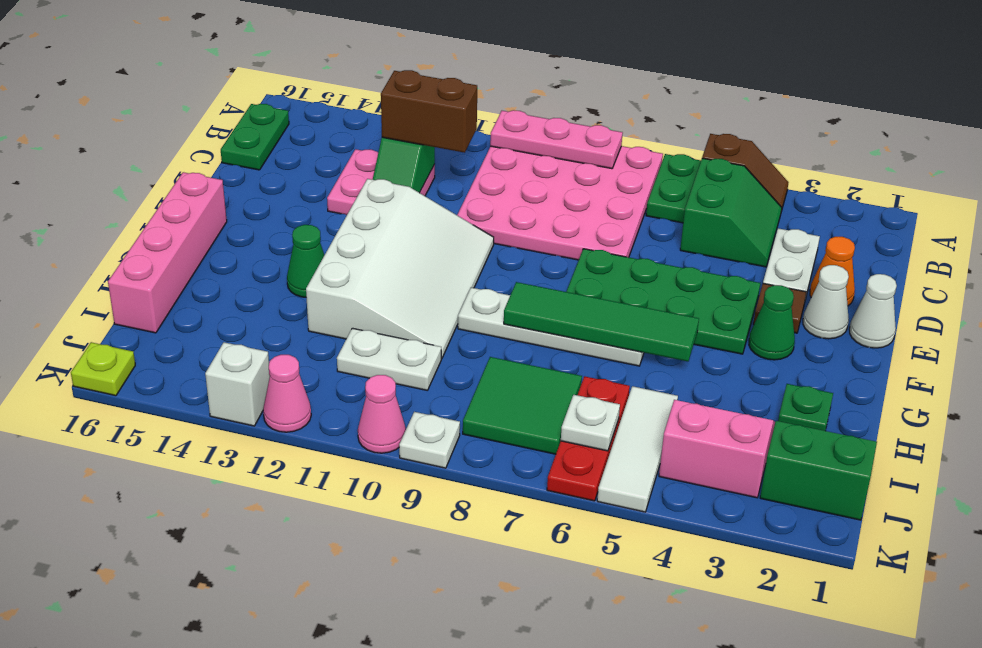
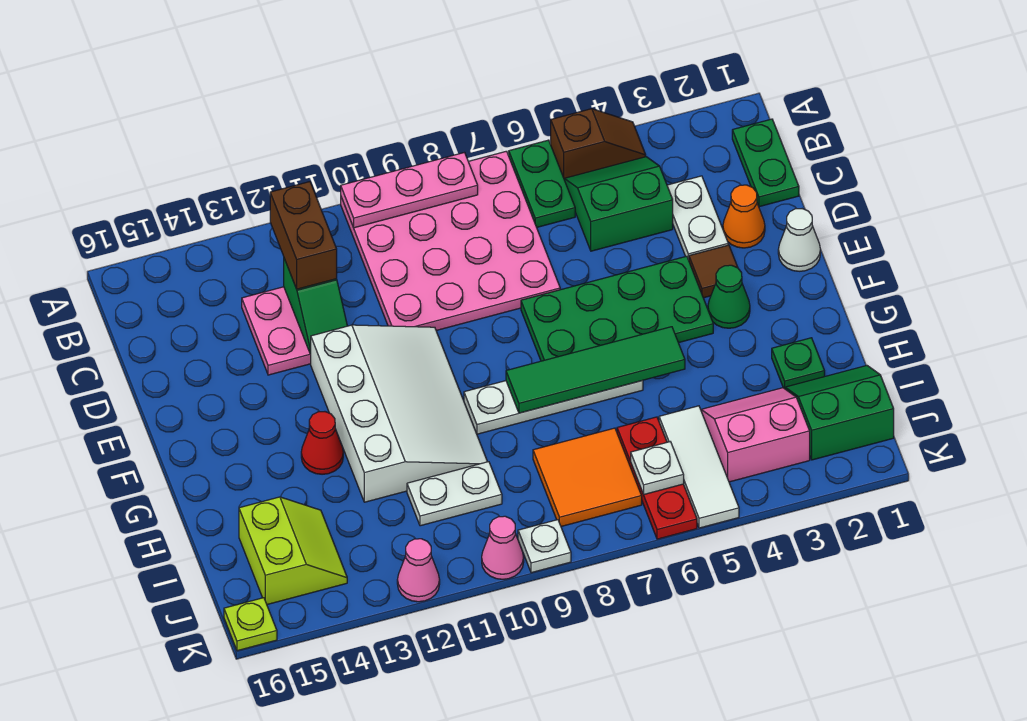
green 2x2 slope [680,158,782,267] -> green 2x2 slope turned to [564,157,673,251]
green 1x2 plate [221,104,289,170] -> green 1x2 plate moved to [732,119,799,207]
brown 1x2 brick [381,70,477,153] -> brown 1x2 brick turned to [270,182,337,289]
white 1x1 cone [803,265,849,339] -> none
pink 1x4 brick [108,172,227,333] -> none
green 1x1 cone [287,225,324,297] -> red 1x1 cone [301,412,343,474]
green 2x2 tile [463,357,582,454] -> orange 2x2 tile [533,428,642,527]
none -> lime 2x2 slope [239,497,347,605]
white 1x1 brick [205,342,270,426] -> none

